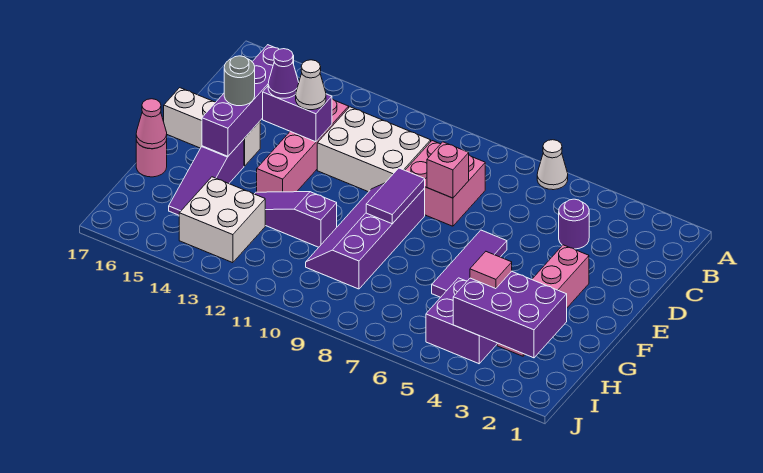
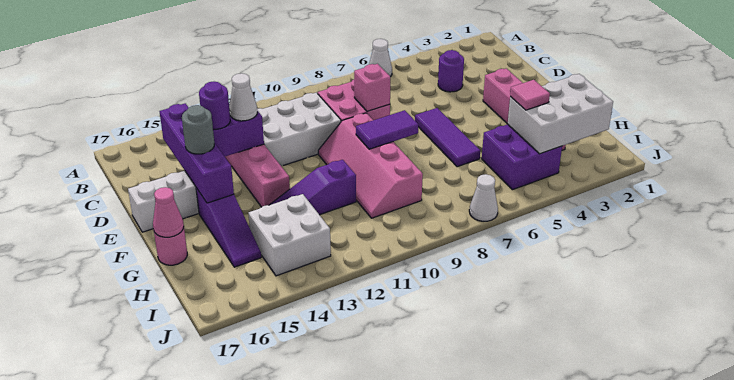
purple 1x1 cone [268,49,299,98] -> purple 1x1 round brick [199,82,230,129]
purple 2x4 slope [306,183,425,289] -> pink 2x4 slope [318,113,423,218]
purple 1x2 tile [366,168,425,224] -> purple 1x2 tile turned to [356,110,418,149]
purple 2x3 brick [453,271,567,358] -> white 2x3 brick [508,74,613,154]
none -> white 1x1 cone [469,174,498,221]

